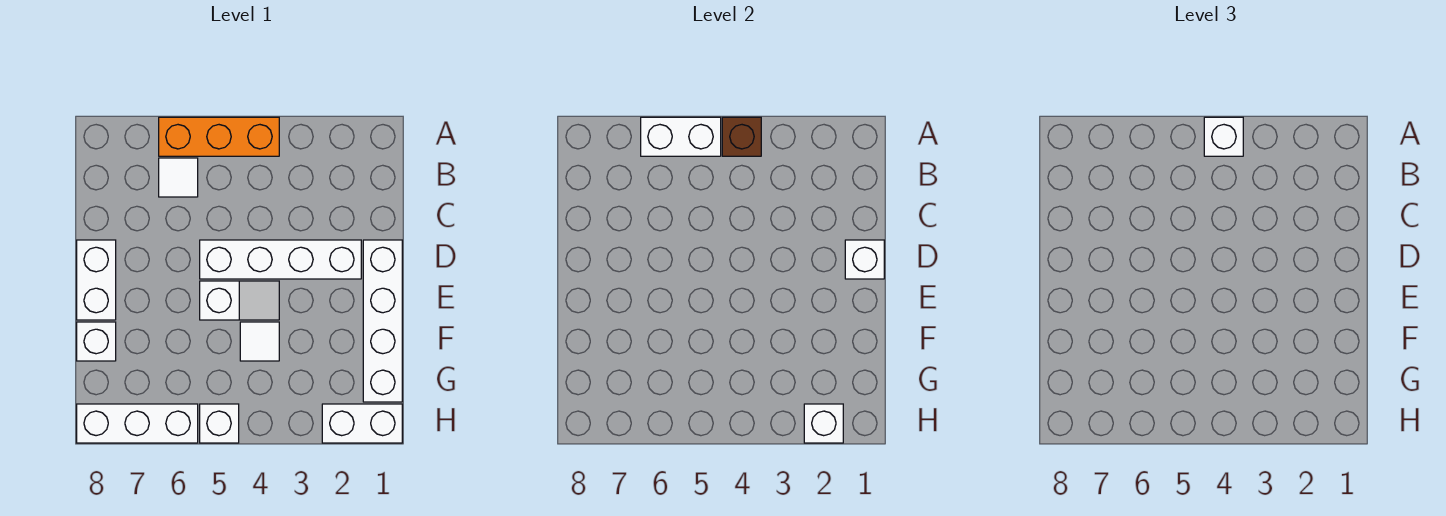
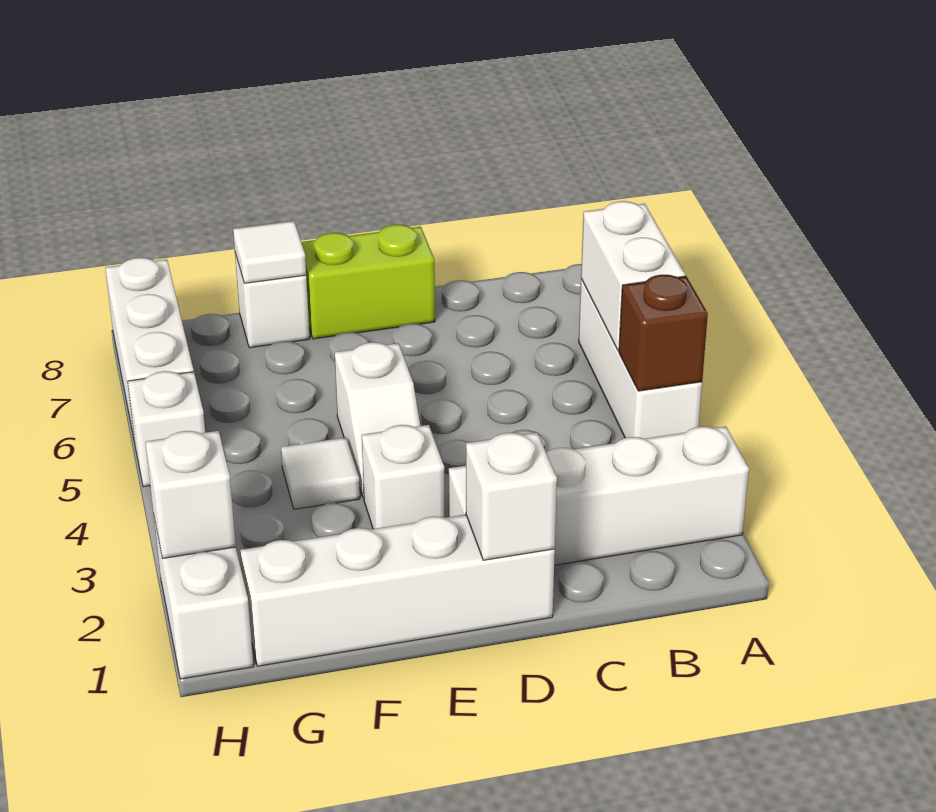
orange 1x3 brick [159,117,279,156] -> white 1x3 brick [579,279,702,439]
white 1x1 brick [1204,117,1243,156] -> white 1x1 brick moved to [362,425,445,529]
white 1x1 tile [159,158,198,197] -> white 1x1 tile moved to [233,221,306,283]
white 1x4 brick [200,240,361,279] -> white 1x4 brick turned to [449,426,749,565]
white 1x2 brick [77,240,116,320] -> lime 1x2 brick [301,224,435,339]

